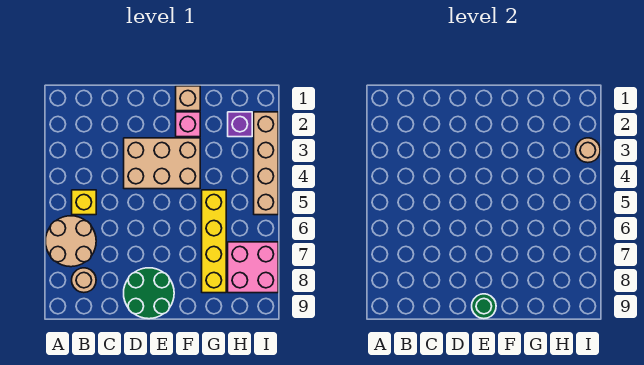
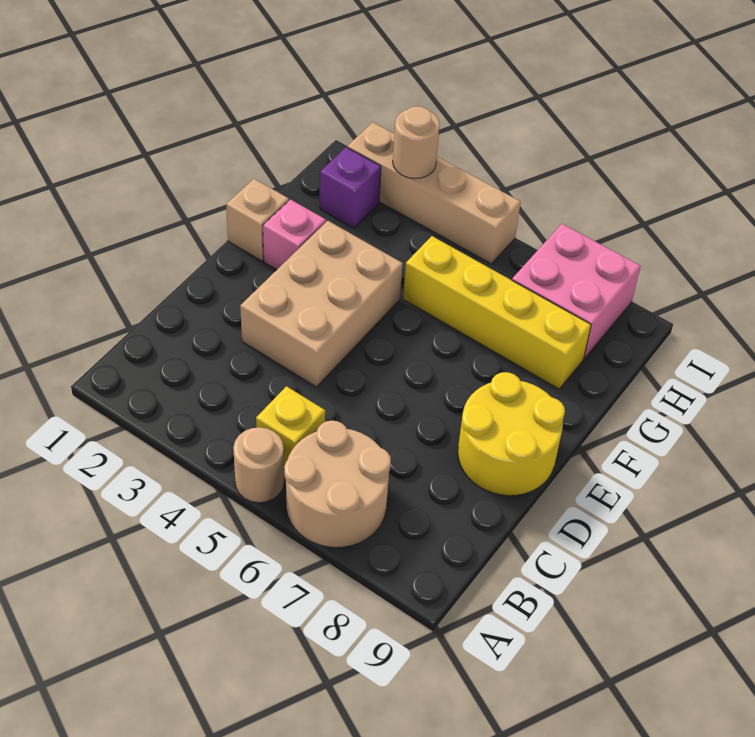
tan 1x1 round brick [72,268,96,293] -> tan 1x1 round brick moved to [233,427,284,503]
green 2x2 round brick [124,268,174,319] -> yellow 2x2 round brick [458,372,565,496]
green 1x1 round brick [472,294,496,319] -> none

